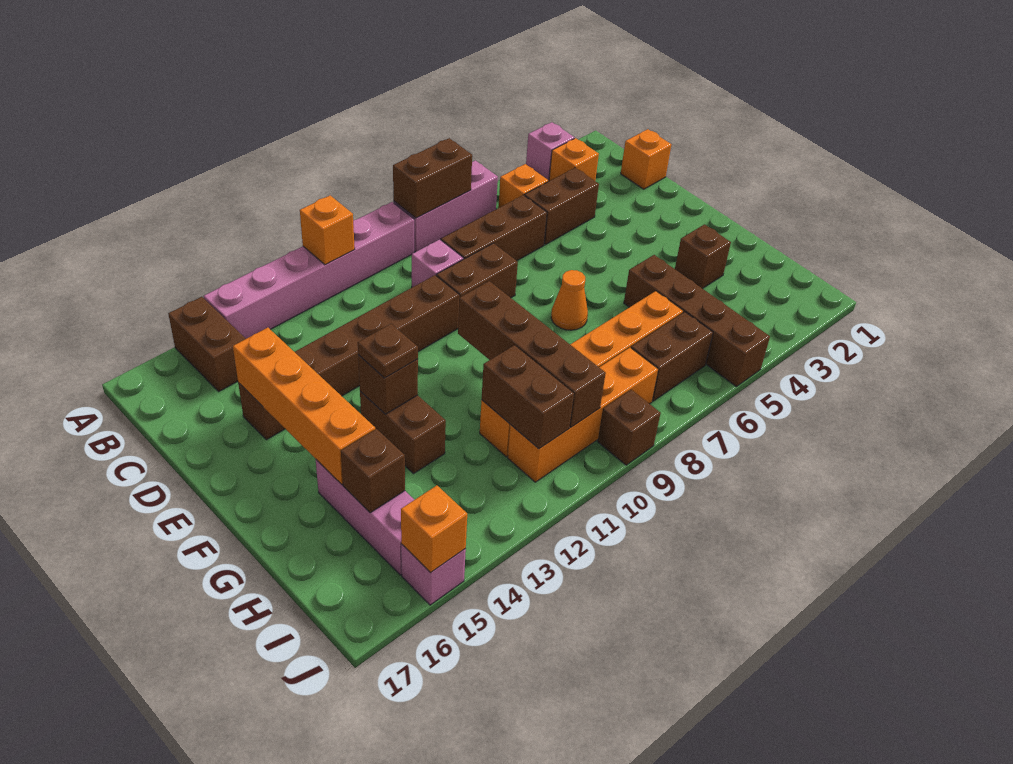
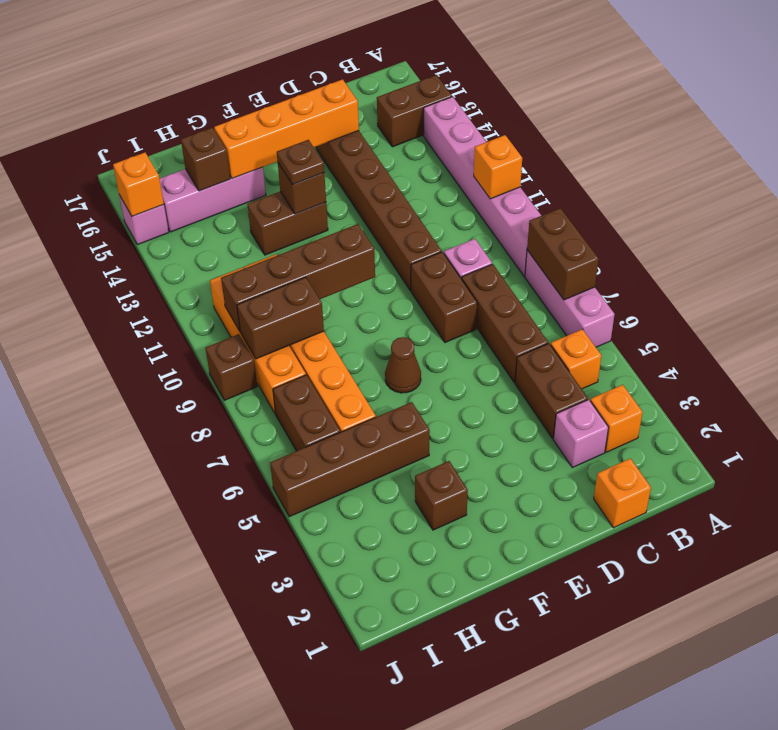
pink 1x1 brick [526,122,574,181] -> pink 1x1 brick moved to [553,400,608,468]
orange 1x1 cone [551,270,588,330] -> brown 1x1 cone [385,337,421,393]
brown 1x2 brick [482,345,574,449] -> brown 1x2 brick moved to [237,277,324,359]

